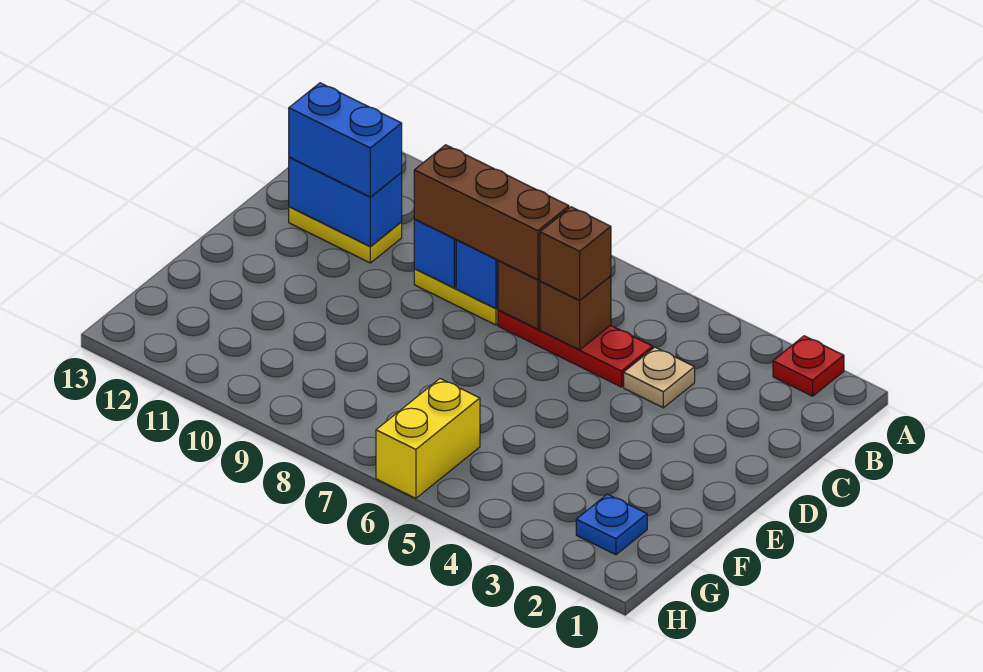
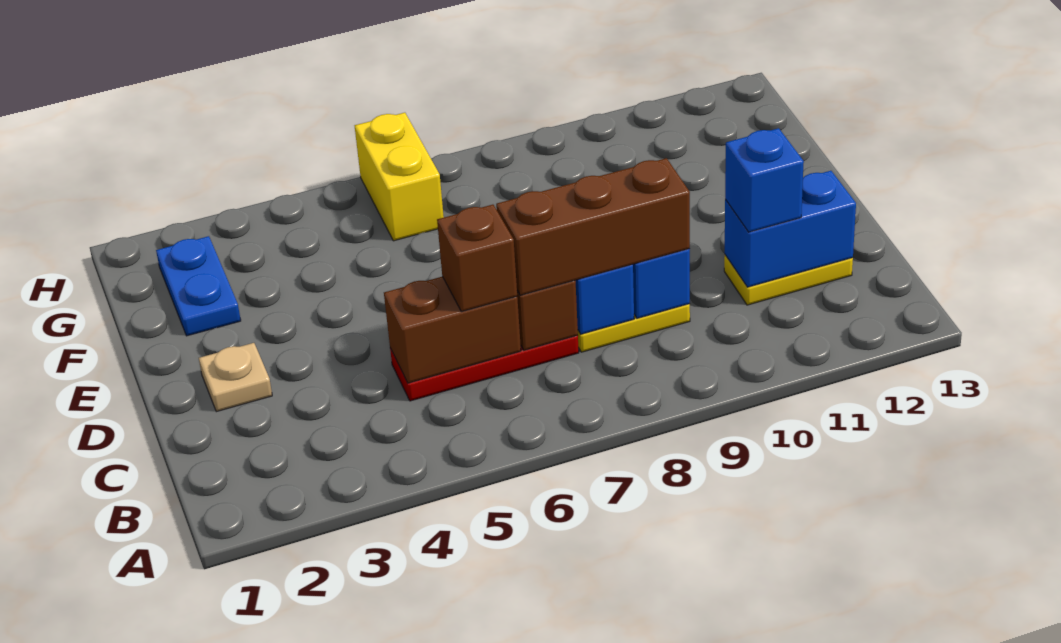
red 1x1 plate [773,336,844,396] -> none
tan 1x1 plate [624,347,695,408] -> tan 1x1 plate moved to [199,343,272,412]
brown 1x1 brick [540,276,611,350] -> brown 1x2 brick [384,277,521,383]
blue 1x2 brick [289,83,402,197] -> blue 1x1 brick [725,128,804,232]
blue 1x1 plate [576,494,647,555] -> blue 1x2 plate [156,236,241,336]

